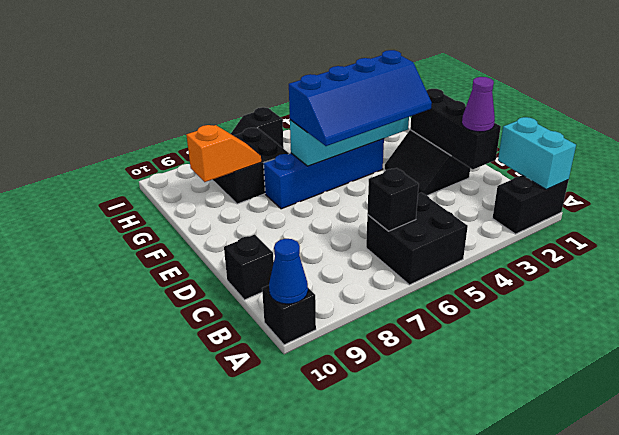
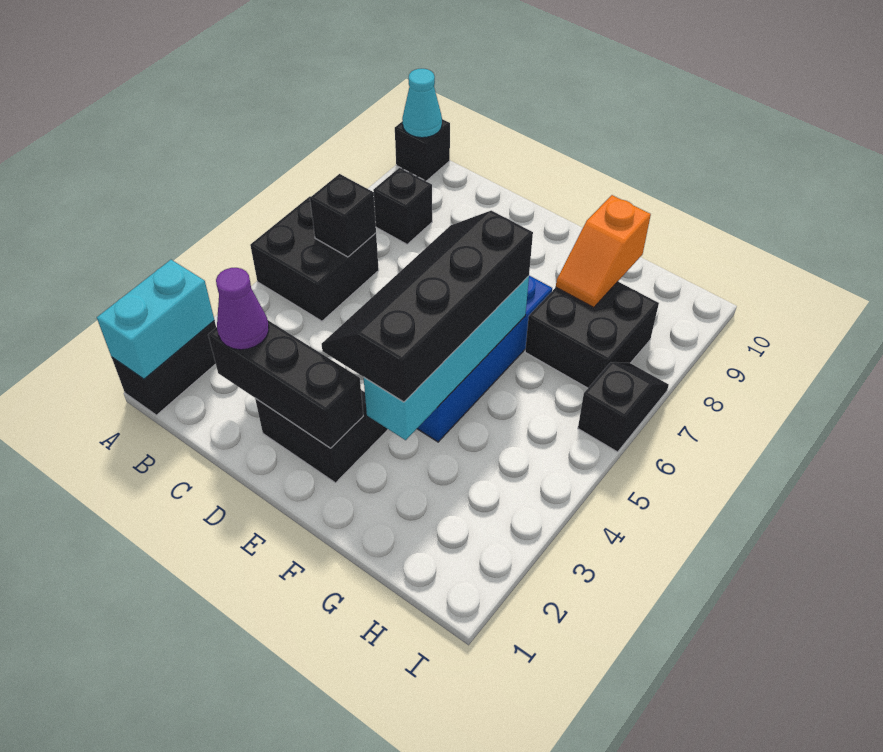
cyan 1x2 brick [498,117,576,189] -> cyan 1x2 brick turned to [97,260,214,379]
blue 1x1 cone [269,239,308,304] -> cyan 1x1 cone [402,69,442,138]
black 1x1 brick [224,234,274,300] -> black 1x1 brick moved to [373,168,432,244]
blue 2x4 slope [289,50,432,146] -> black 2x4 slope [322,211,533,402]

